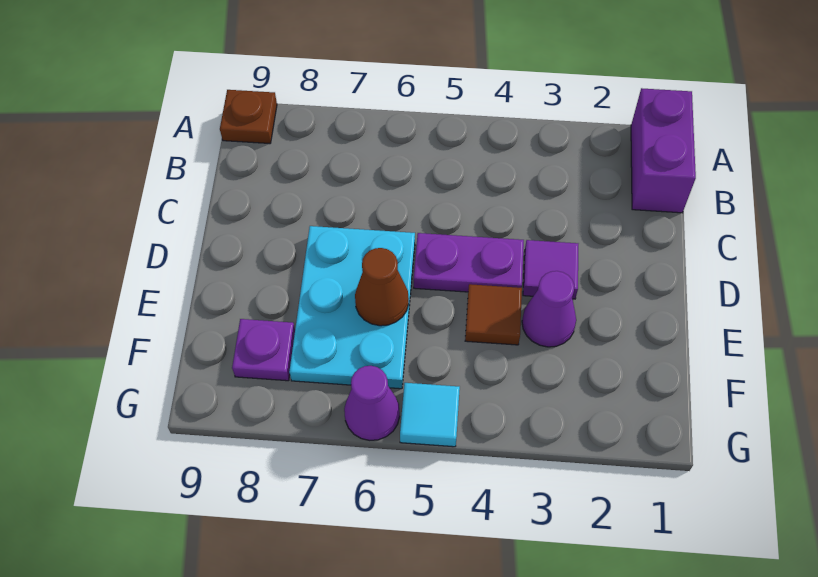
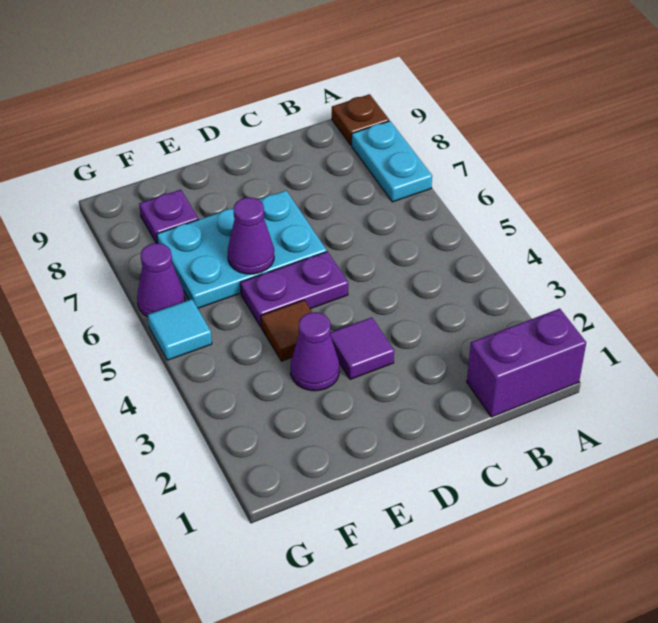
none -> cyan 1x2 plate [352,121,432,202]
purple 1x2 plate [414,233,524,292] -> purple 1x2 plate turned to [240,252,348,327]
brown 1x1 cone [355,248,409,326] -> purple 1x1 cone [228,198,274,274]

